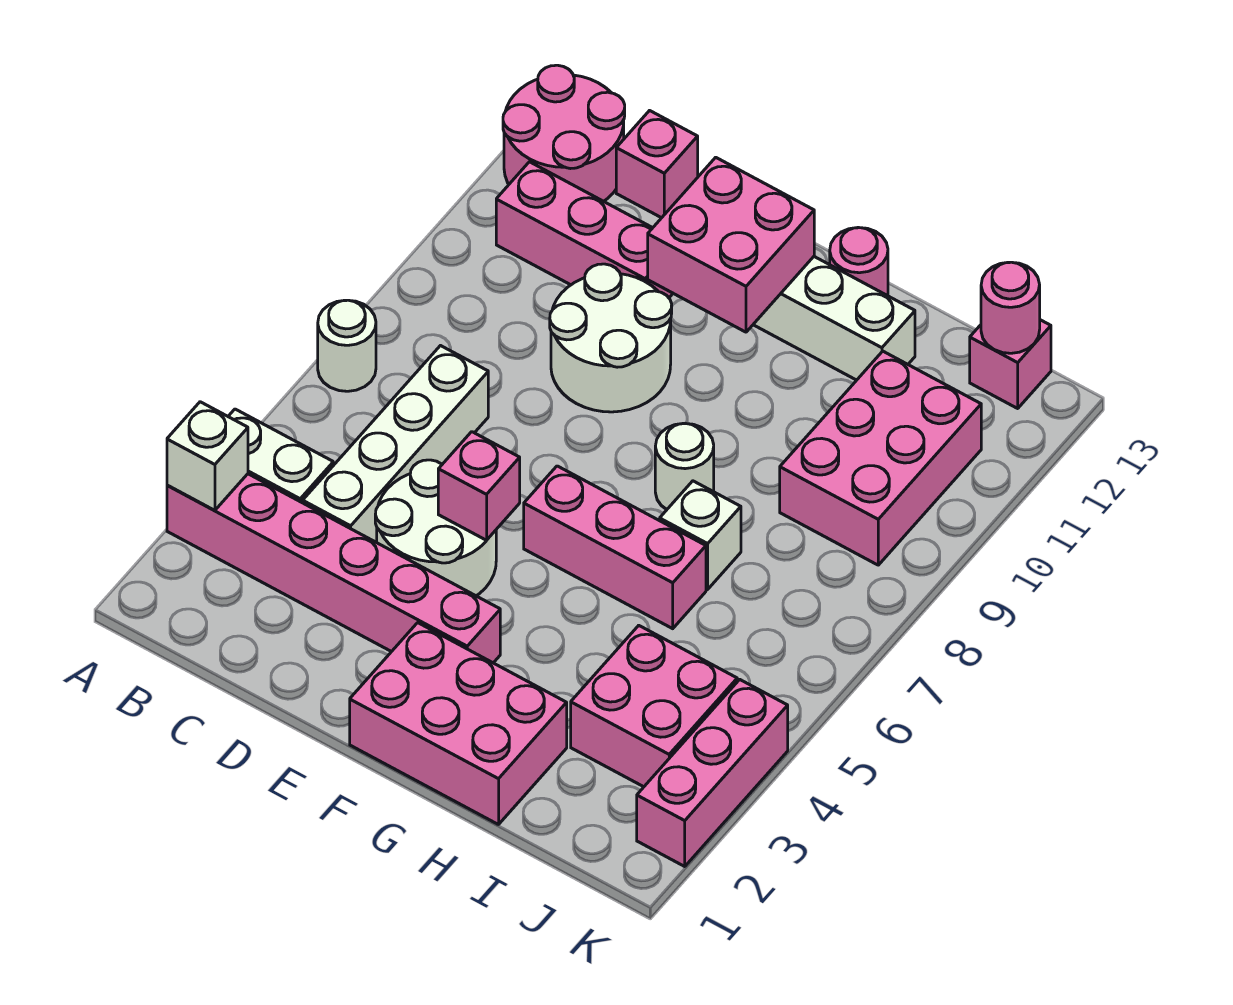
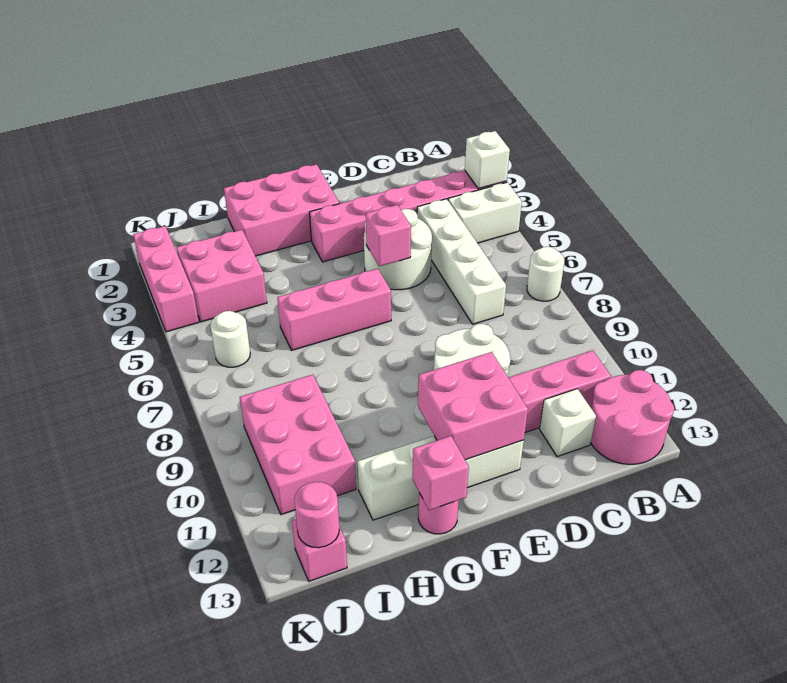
pink 1x1 brick [616,111,698,218] -> pink 1x1 brick moved to [413,436,469,510]
white 1x1 round brick [655,423,714,509] -> white 1x1 round brick moved to [210,311,250,367]
white 1x1 brick [660,481,741,589] -> white 1x1 brick moved to [540,389,596,457]

